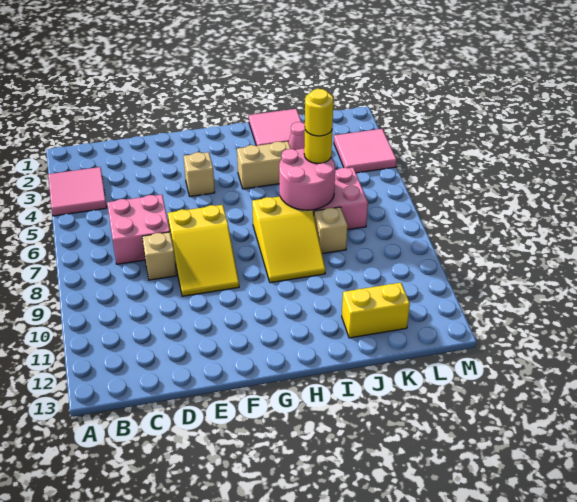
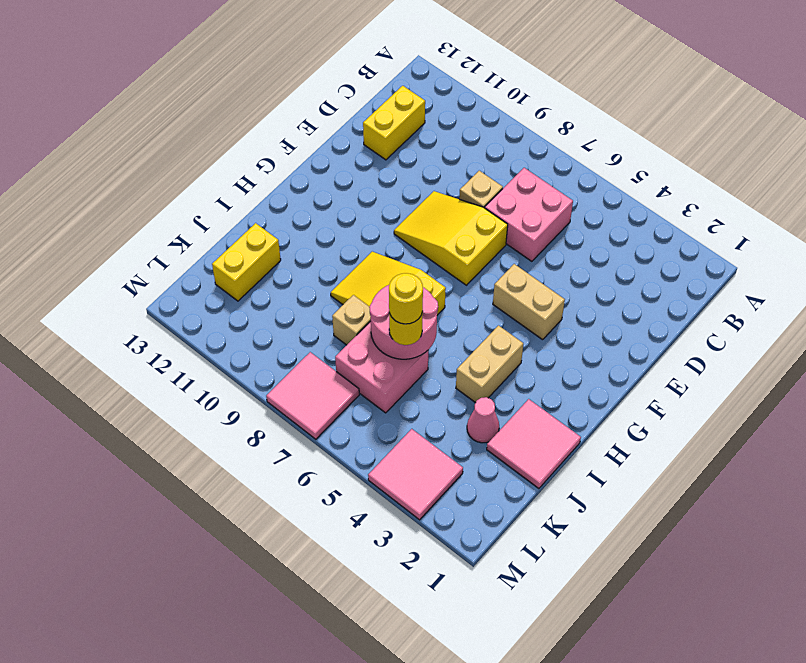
pink 2x2 tile [48,167,107,216] -> pink 2x2 tile moved to [266,352,359,439]
none -> yellow 1x2 brick [363,86,425,160]
tan 1x1 brick [184,152,215,196] -> tan 1x2 brick [493,264,565,340]

